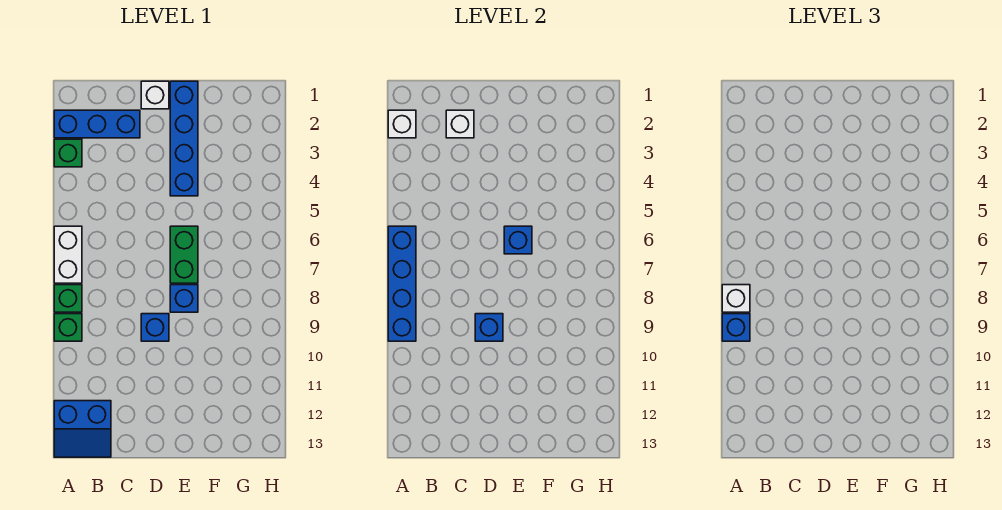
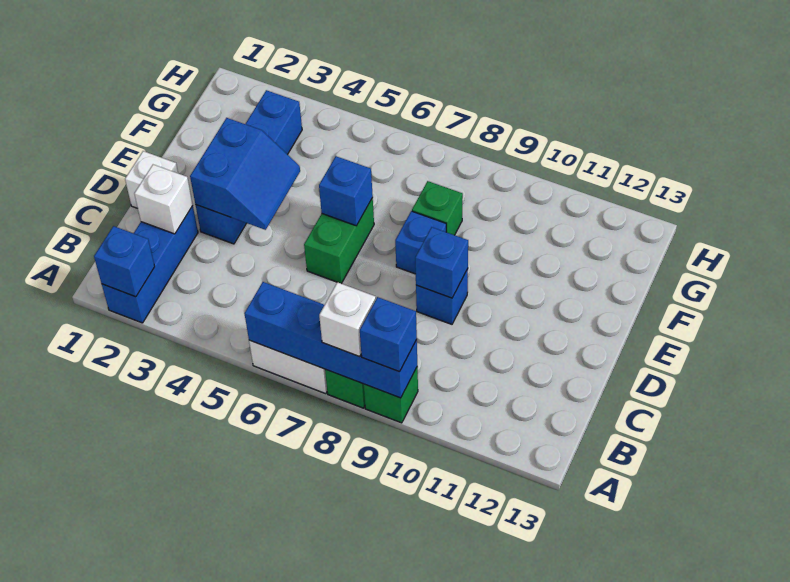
white 1x1 brick [388,110,416,138] -> blue 1x1 brick [94,226,155,297]
green 1x1 brick [54,139,82,167] -> green 1x1 brick moved to [412,181,463,235]
blue 2x2 slope [54,401,111,457] -> blue 2x2 slope moved to [190,118,300,230]
blue 1x4 brick [170,81,198,196] -> blue 1x4 brick turned to [196,90,302,244]
green 1x2 brick [170,226,198,283] -> green 1x2 brick turned to [304,198,374,283]

